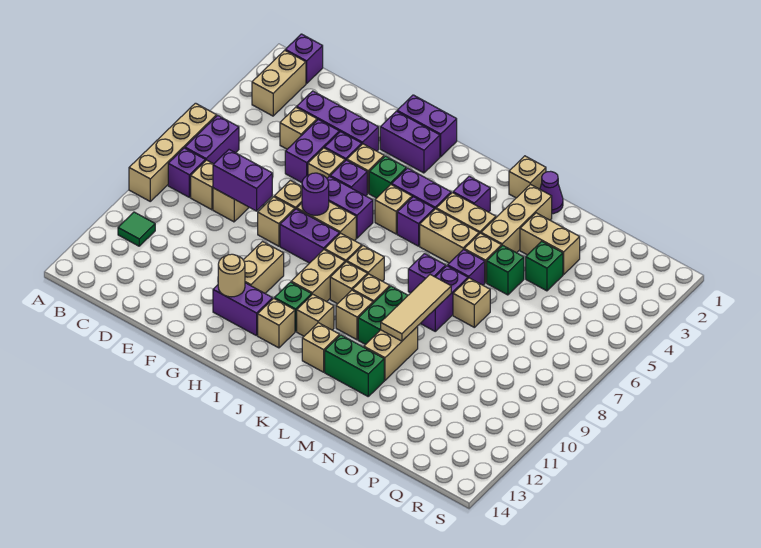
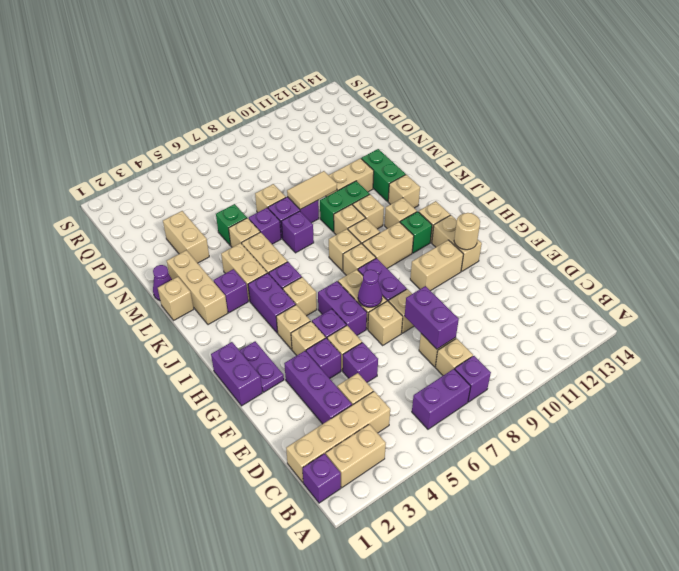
tan 1x4 brick [129,103,217,201] -> tan 1x4 brick moved to [286,391,390,482]
green 1x1 tile [118,212,155,246] -> none
purple 1x2 brick [285,119,339,183] -> purple 1x1 brick [343,342,378,382]
purple 1x2 brick [380,111,440,173] -> purple 1x2 plate [239,341,284,392]
purple 1x1 round brick [302,173,329,215] -> purple 1x1 cone [358,270,382,307]
purple 1x2 brick [213,283,273,336] -> tan 1x2 brick [432,215,482,271]
green 1x1 brick [369,156,406,198] -> tan 1x1 brick [276,305,310,349]
tan 1x3 brick [481,184,552,253] -> tan 1x3 brick turned to [167,250,228,325]
tan 1x3 tile [381,275,451,341] -> tan 1x2 tile [287,171,337,210]
green 1x1 brick [526,241,563,291] -> none

